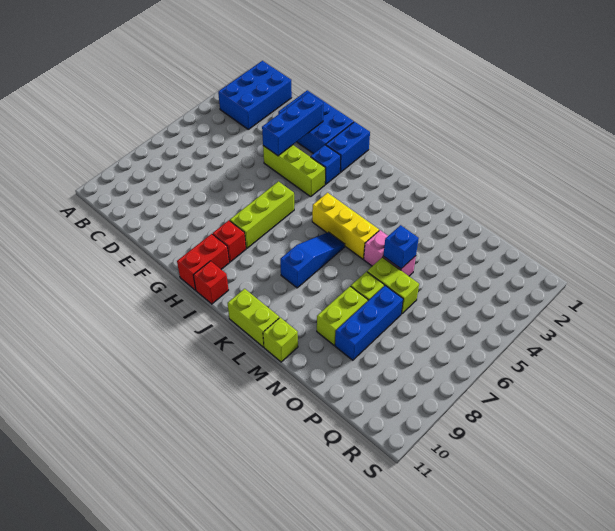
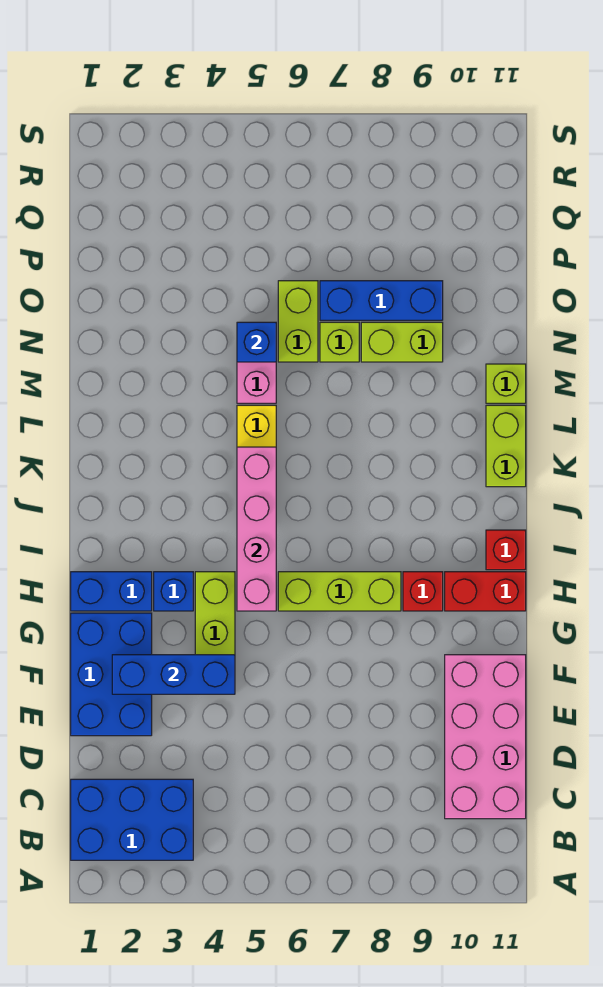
none -> pink 2x4 brick [445,655,526,819]
none -> pink 1x4 brick [237,447,276,611]
blue 1x3 slope [280,232,345,288] -> none

